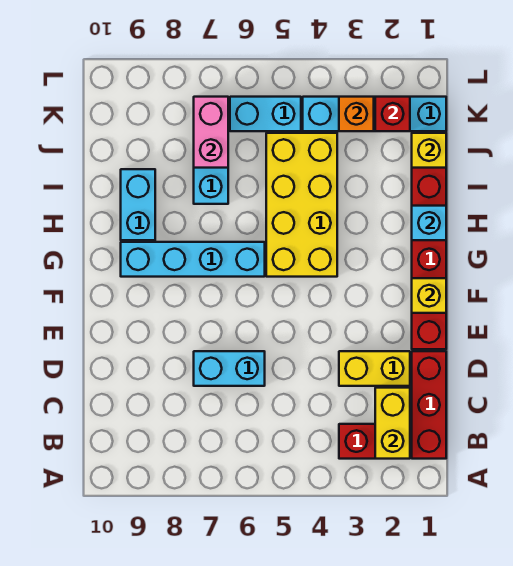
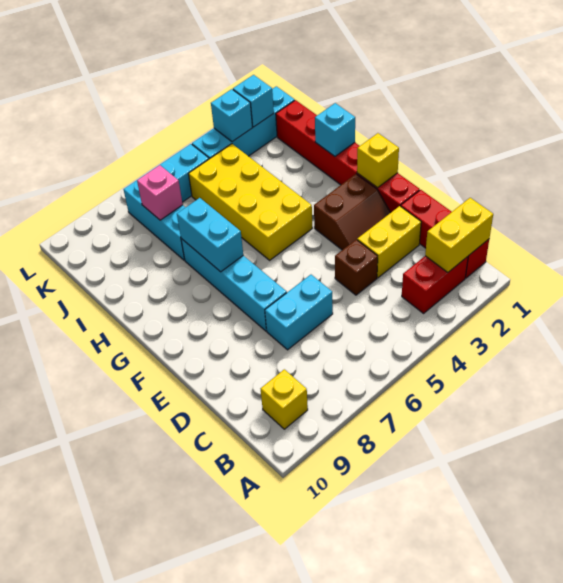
yellow 1x2 brick [375,388,410,459] -> yellow 1x2 brick turned to [425,198,493,272]
none -> brown 1x1 brick [335,239,378,295]
none -> brown 2x2 slope [314,174,391,250]
cyan 1x4 brick [121,242,265,277] -> cyan 1x4 brick turned to [181,239,287,331]
cyan 1x2 brick [121,169,155,240] -> cyan 1x2 brick moved to [177,198,243,272]
yellow 1x1 brick [412,133,446,168] -> yellow 1x1 brick moved to [261,369,308,429]
pink 1x2 brick [194,97,228,168] -> pink 1x1 brick [137,165,183,220]
red 1x1 brick [375,97,410,131] -> cyan 1x1 brick [233,75,274,127]
orange 1x1 brick [339,97,374,131] -> cyan 1x1 brick [211,89,253,142]

